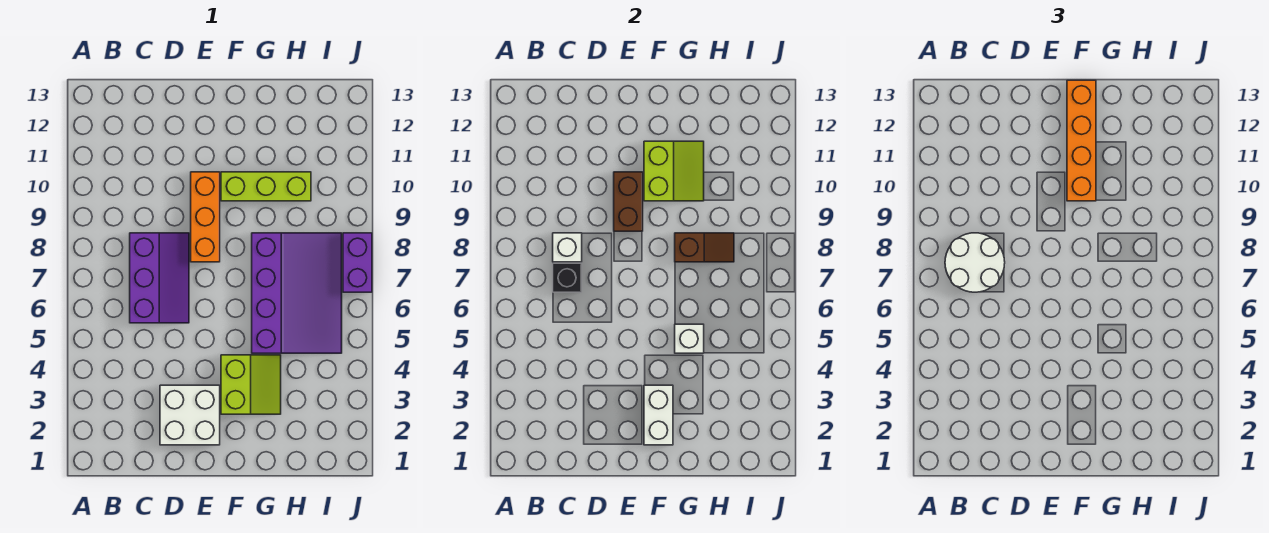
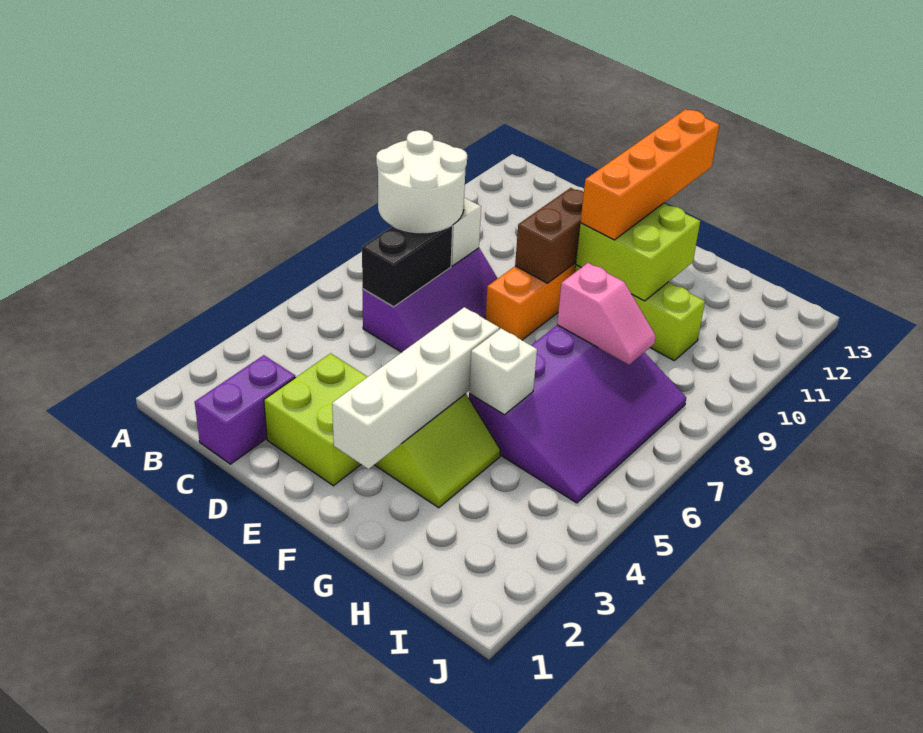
black 1x1 brick [553,263,582,292] -> black 1x2 brick [362,226,453,307]
white 2x2 brick [160,385,220,445] -> lime 2x2 brick [264,354,368,486]
white 1x2 brick [644,385,673,445] -> white 1x4 brick [332,307,499,469]
lime 2x2 slope [644,141,704,201] -> lime 2x2 brick [576,203,700,301]
brown 1x2 slope [675,233,734,262] -> pink 1x2 slope [557,263,656,365]
purple 1x2 brick [343,233,372,292] -> purple 1x2 brick moved to [195,355,296,464]

